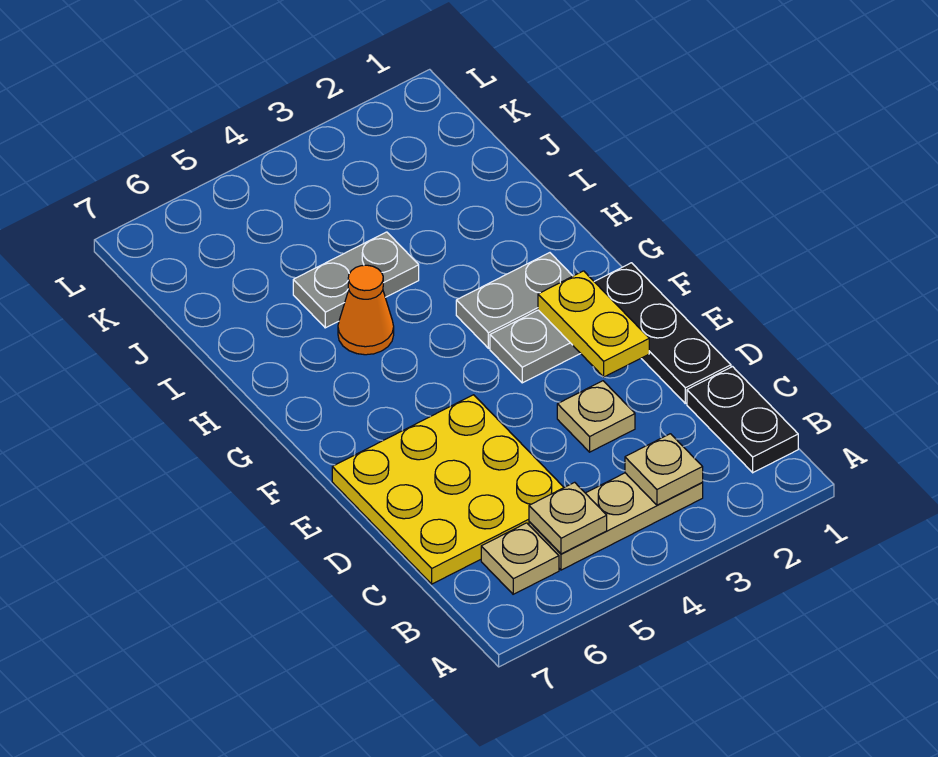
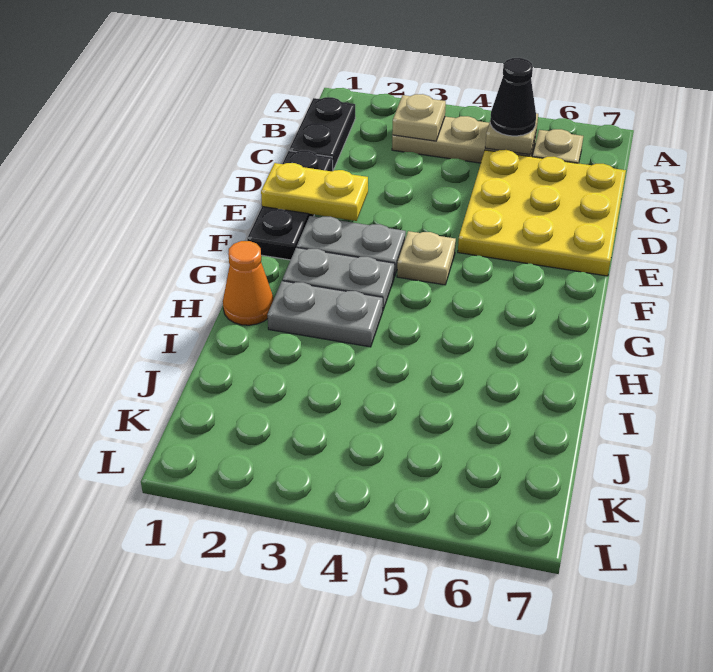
none -> black 1x1 cone [490,58,536,136]
tan 1x1 plate [557,381,635,452] -> tan 1x1 plate moved to [397,231,456,285]
yellow 1x2 plate [538,271,649,377] -> yellow 1x2 plate turned to [261,163,368,221]
orange 1x1 cone [338,265,394,355] -> orange 1x1 cone moved to [223,241,274,325]
grey 1x2 plate [293,232,419,328] -> grey 1x2 plate moved to [267,281,383,347]

